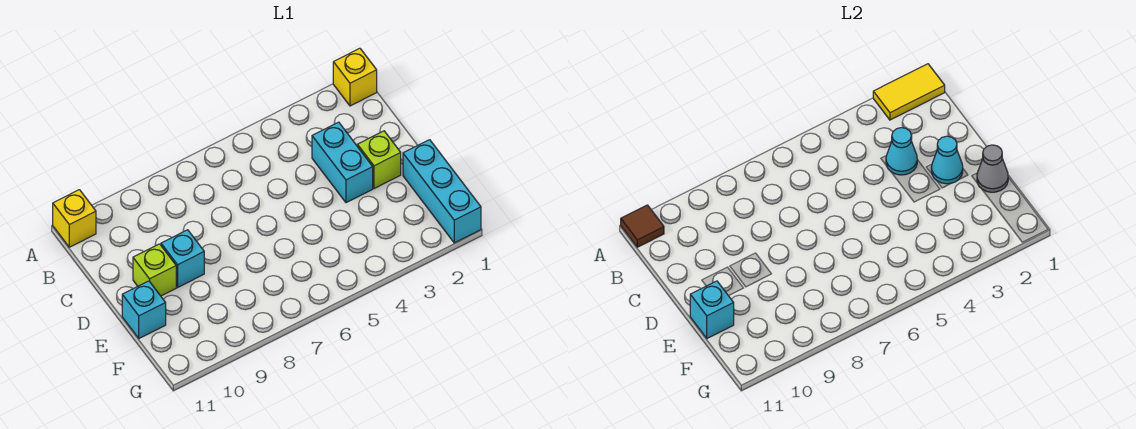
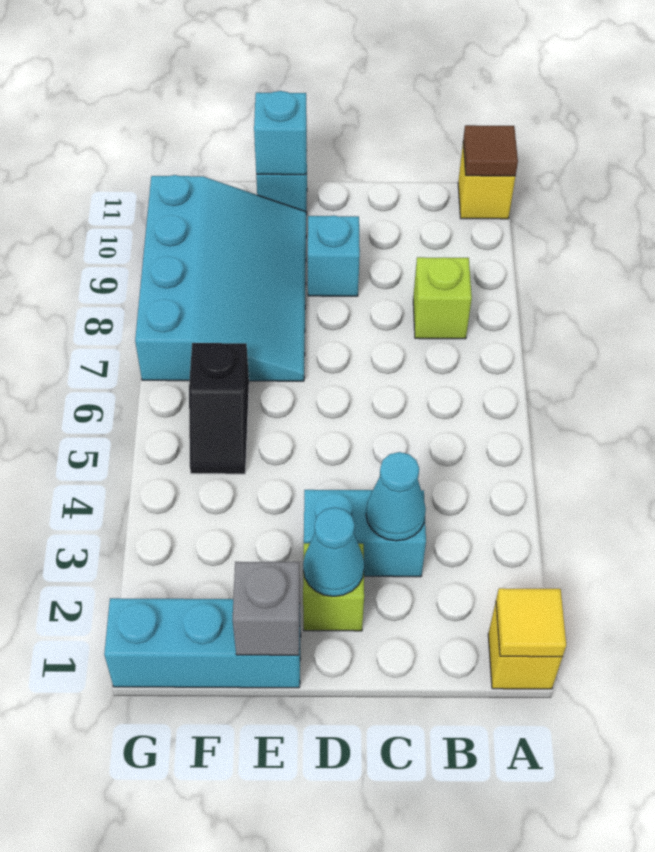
yellow 1x2 tile [873,64,945,120] -> yellow 1x1 tile [496,588,566,657]
lime 1x1 brick [133,244,176,296] -> lime 1x1 brick moved to [413,257,472,339]
grey 1x1 cone [977,145,1008,192] -> grey 1x1 brick [233,562,300,655]
none -> cyan 3x4 slope [135,175,306,381]
none -> black 1x2 slope [189,343,249,474]

